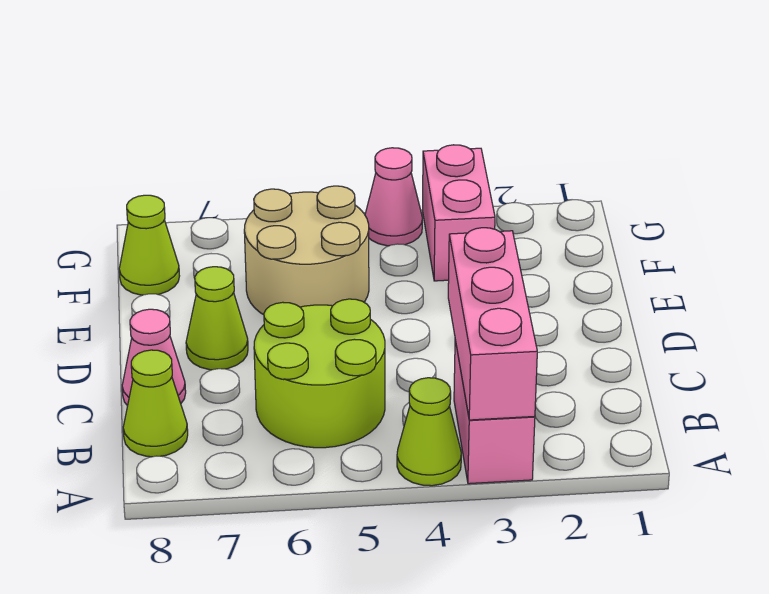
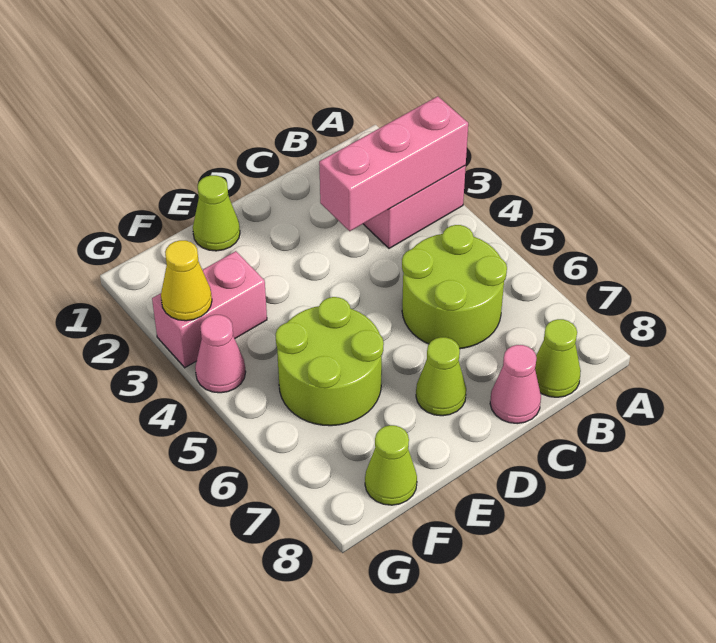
lime 1x1 cone [397,378,461,486] -> lime 1x1 cone moved to [193,175,240,251]
tan 2x2 round brick [244,186,369,315] -> lime 2x2 round brick [275,297,384,426]
none -> yellow 1x1 cone [161,240,212,321]

